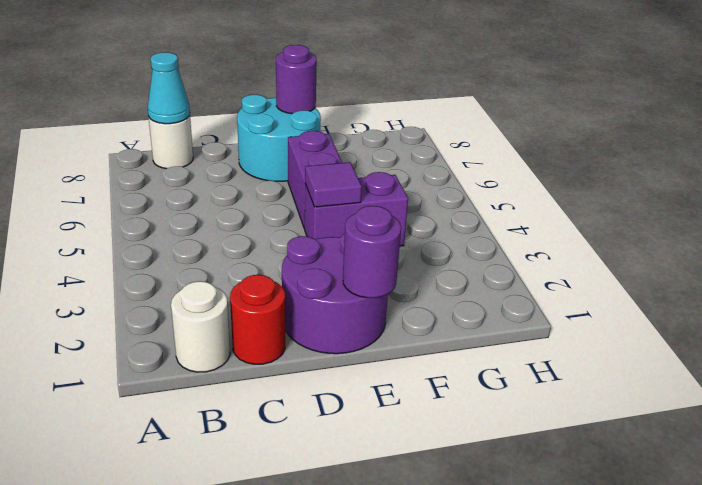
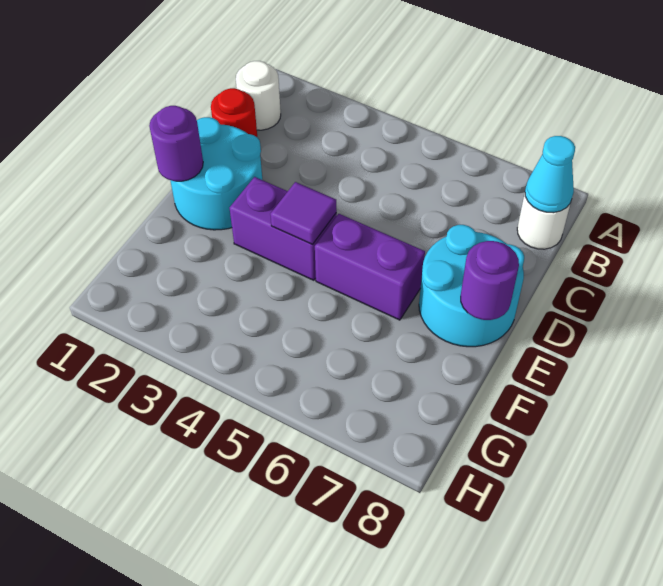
purple 2x2 round brick [282,234,388,354] -> cyan 2x2 round brick [170,117,262,230]
purple 1x2 brick [304,172,408,246] -> purple 1x2 brick turned to [230,177,337,280]

